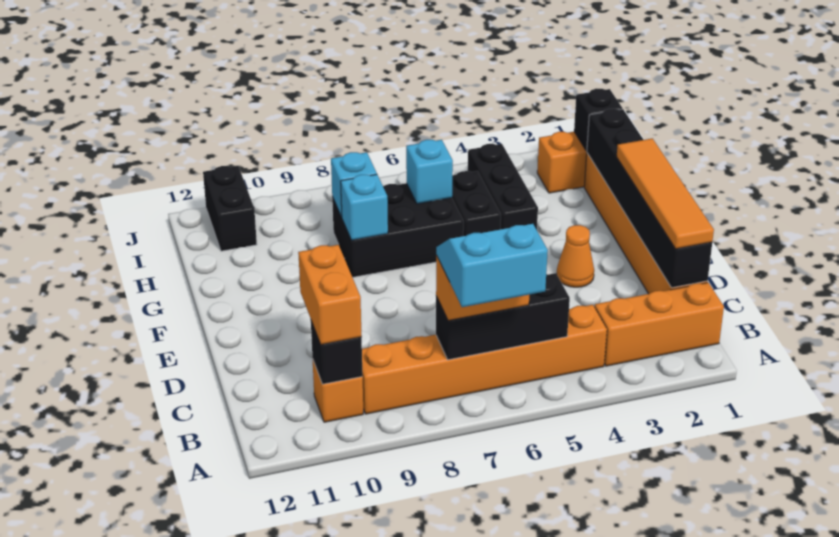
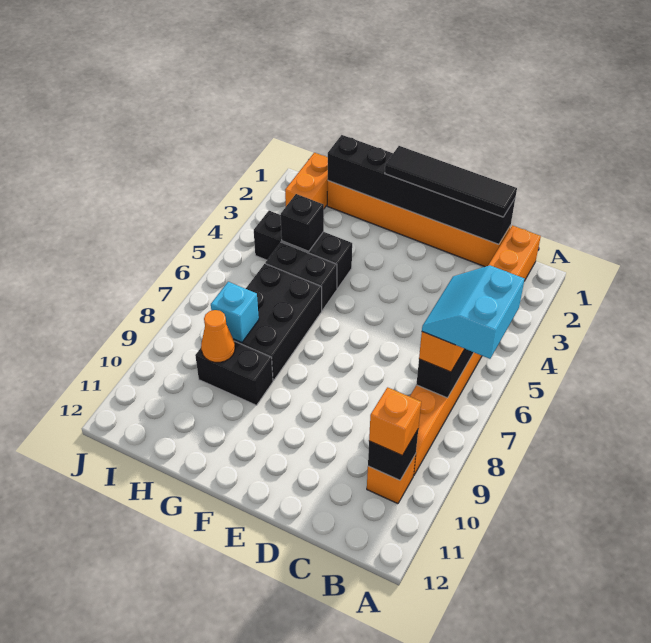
orange 1x2 brick [298,245,362,345] -> orange 1x1 brick [369,387,421,456]
orange 1x4 tile [617,138,714,249] -> black 1x4 tile [385,146,517,217]
orange 1x1 cone [557,225,594,287] -> orange 1x1 cone moved to [201,310,235,362]
cyan 1x1 brick [341,174,388,240] -> none
cyan 1x1 brick [406,140,453,204] -> none
black 1x1 brick [574,89,623,151] -> black 1x1 brick moved to [281,194,324,252]
black 1x2 brick [203,166,257,251] -> black 1x2 brick moved to [195,341,273,405]

